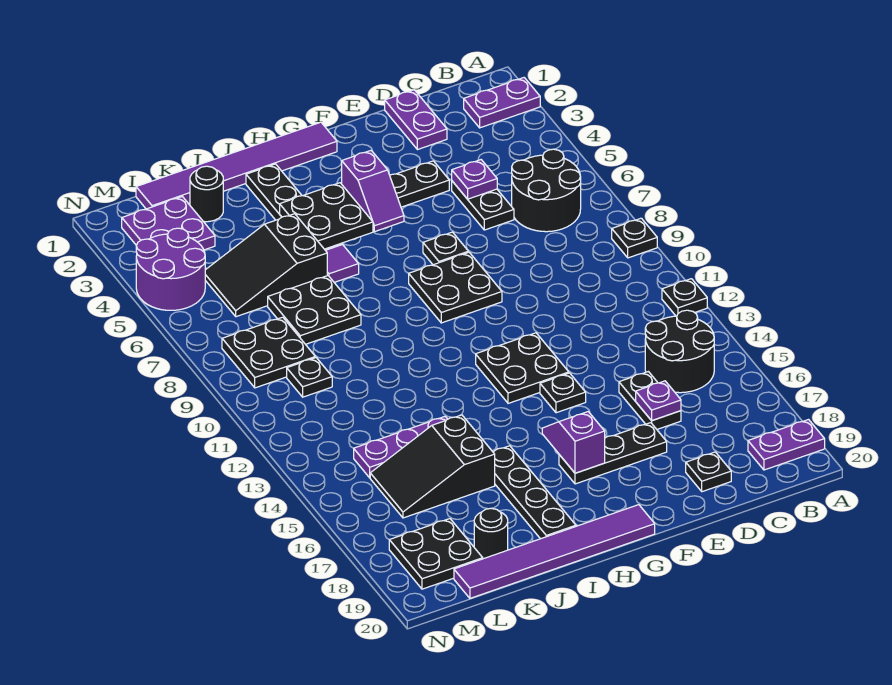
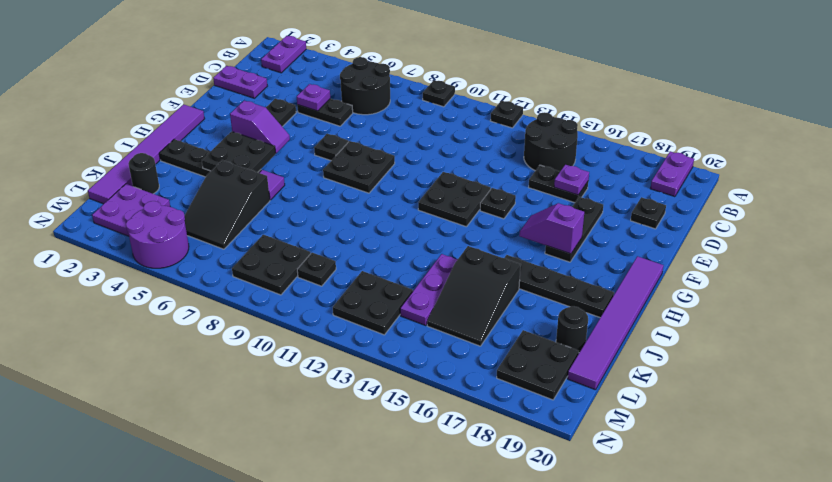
black 2x2 plate [268,276,361,344] -> black 2x2 plate moved to [333,271,413,335]

